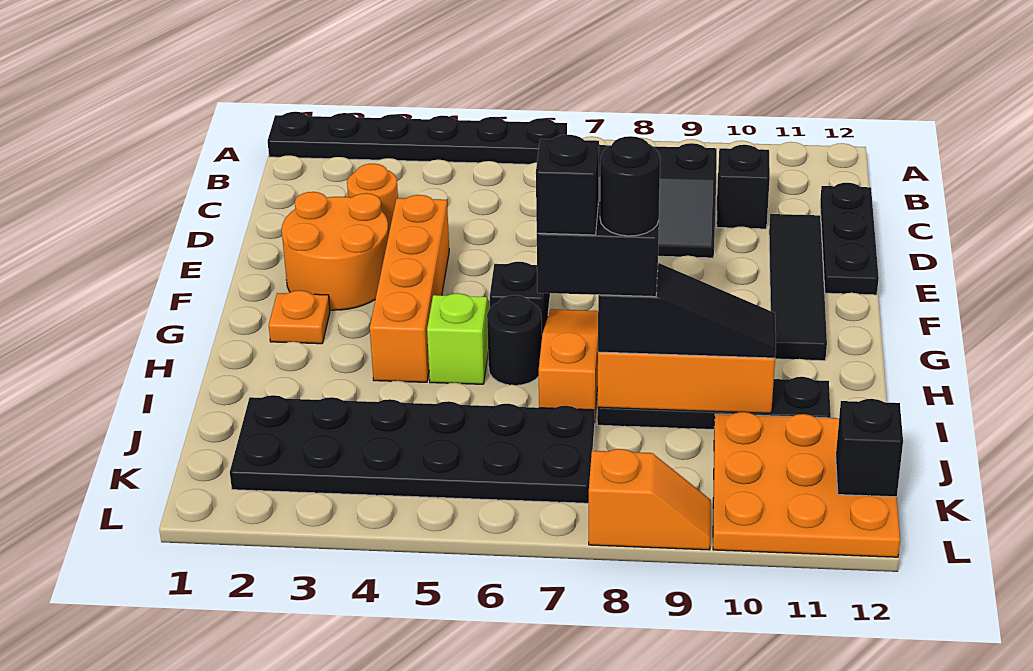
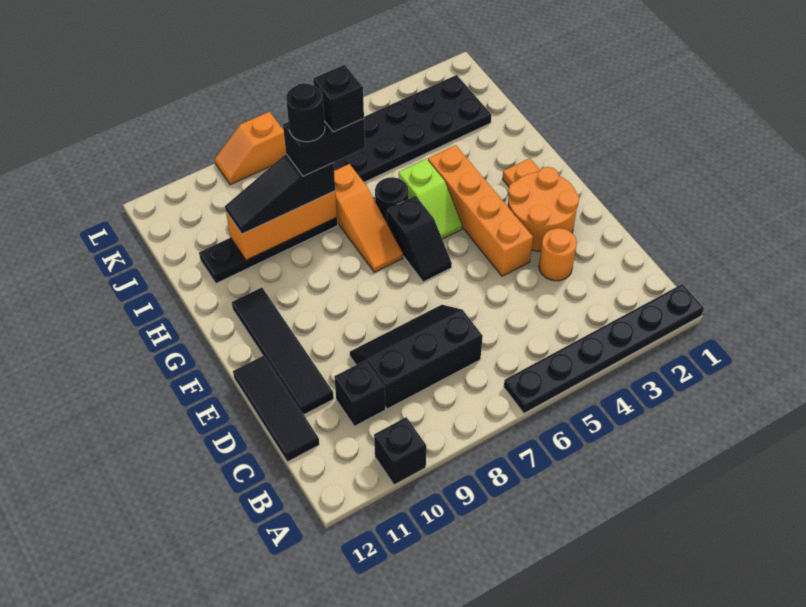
black 1x3 plate [820,183,879,295] -> black 1x3 tile [233,355,319,462]
orange 3x3 plate [713,412,900,557] -> none
black 1x1 brick [836,399,903,497] -> black 1x1 brick moved to [374,417,426,485]

